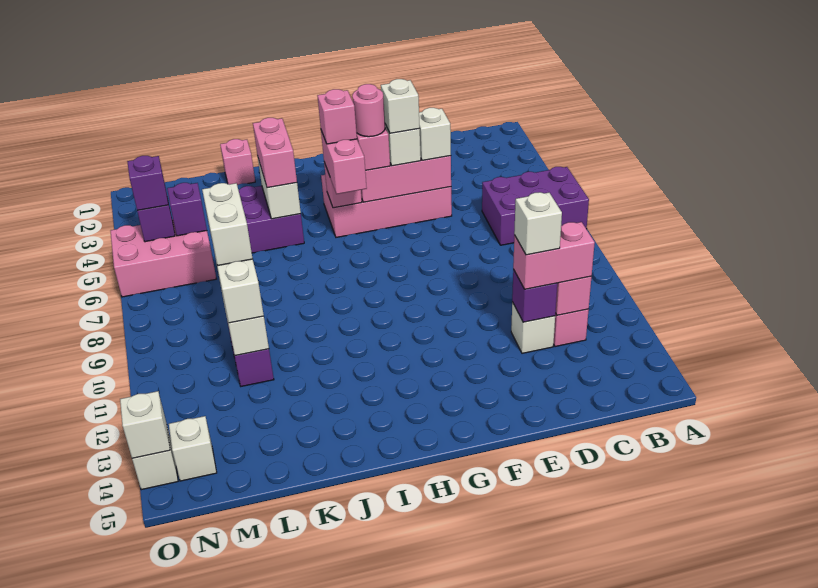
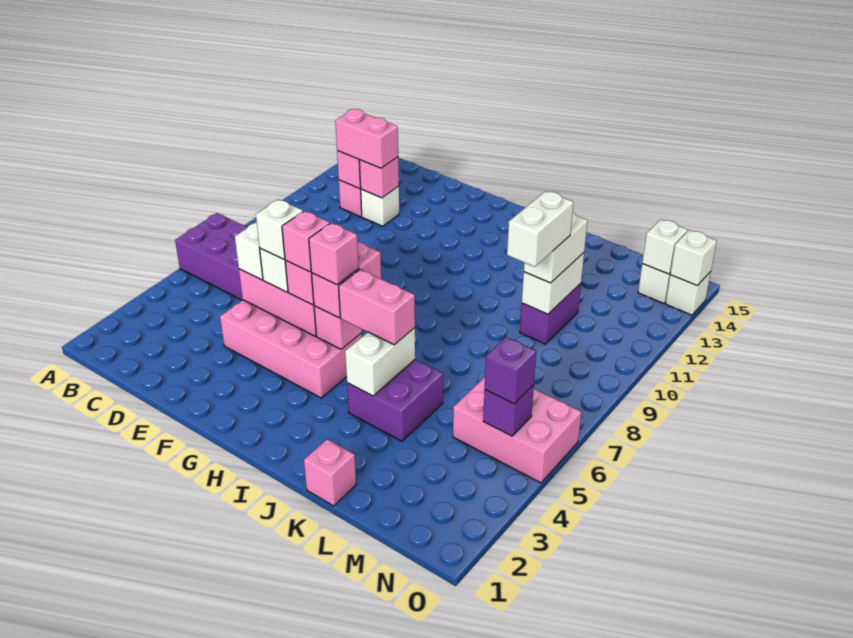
purple 1x1 brick [512,270,557,322] -> pink 1x1 brick [359,157,399,198]
white 1x1 brick [514,192,562,255] -> white 1x1 brick moved to [642,219,688,274]
pink 1x1 round brick [352,84,385,137] -> pink 1x1 brick [282,211,330,272]
pink 1x2 brick [253,118,297,188] -> pink 1x2 brick turned to [339,270,415,345]
purple 1x1 brick [167,183,207,236] -> none

